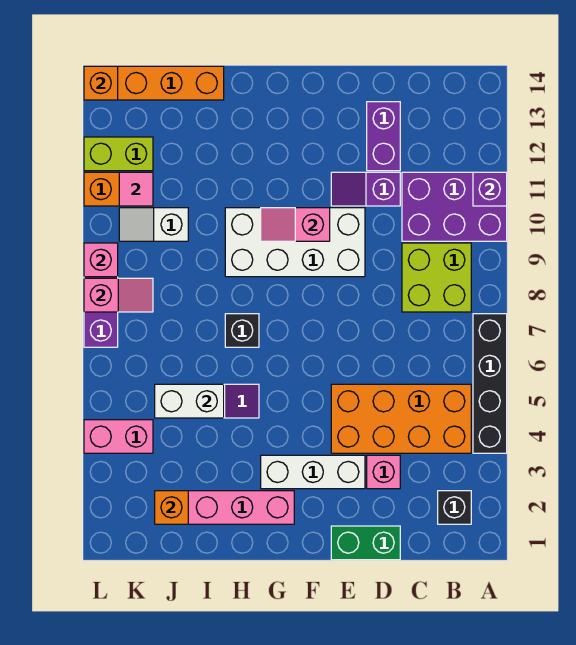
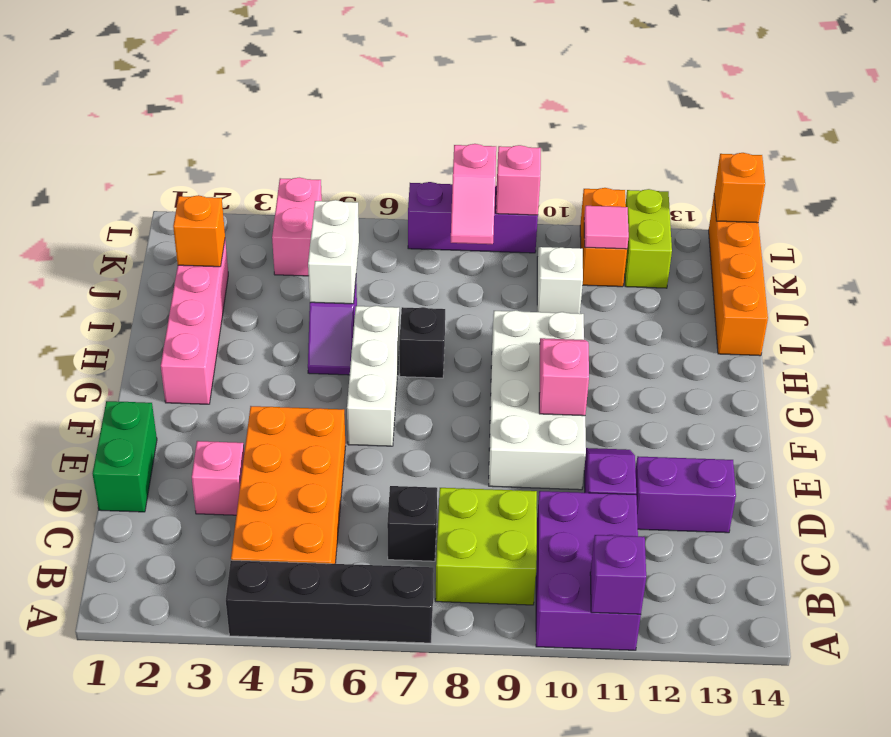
black 1x1 brick [438,491,471,524] -> black 1x1 brick moved to [387,486,437,561]
white 1x3 brick [261,455,365,489] -> white 1x3 brick moved to [347,306,399,446]

